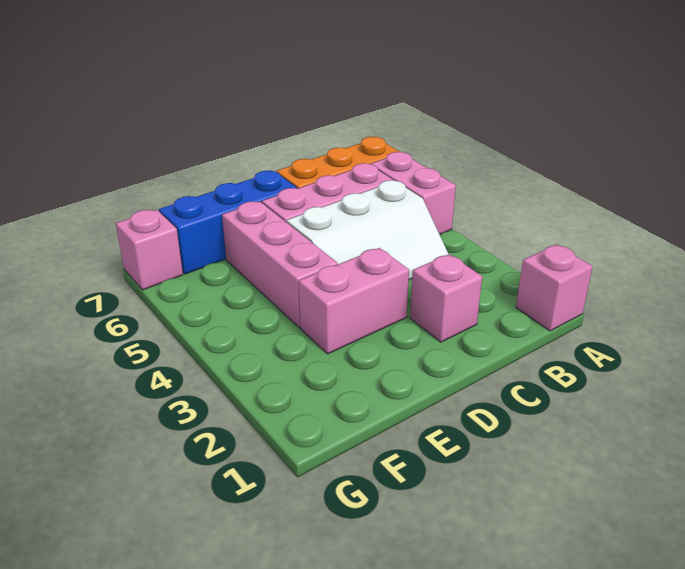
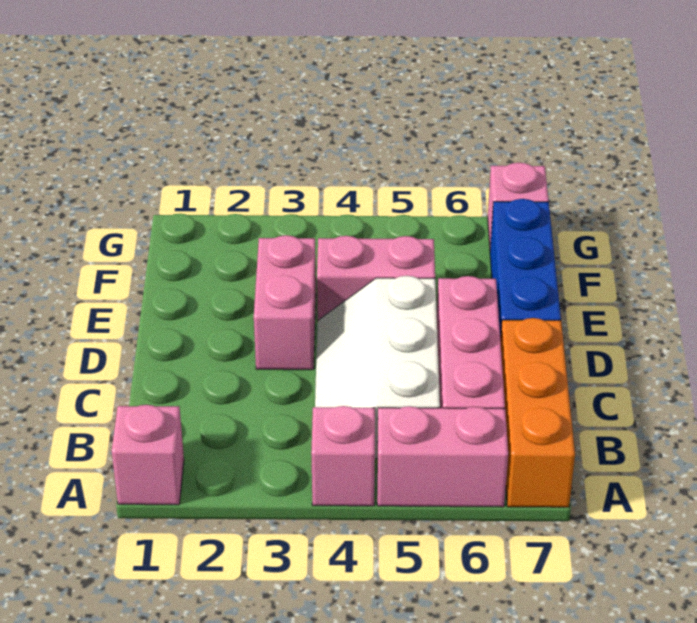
pink 1x1 brick [410,254,482,342] -> pink 1x1 brick moved to [311,406,375,506]
pink 1x3 brick [222,201,338,327] -> pink 1x2 brick [317,236,435,320]

